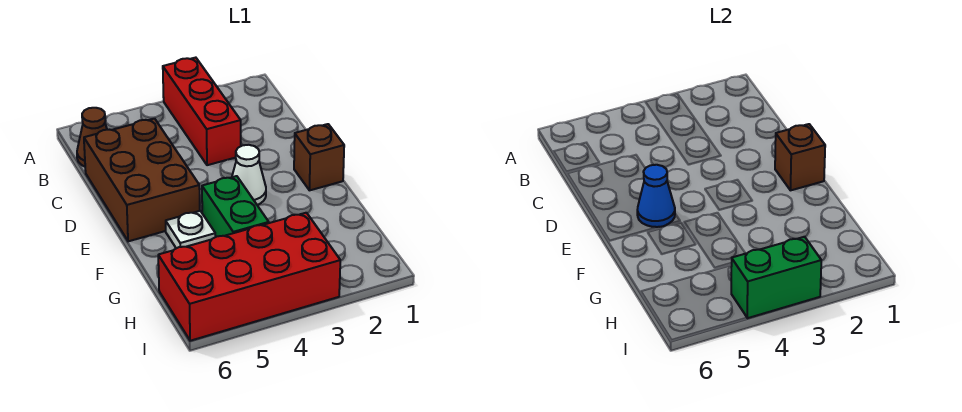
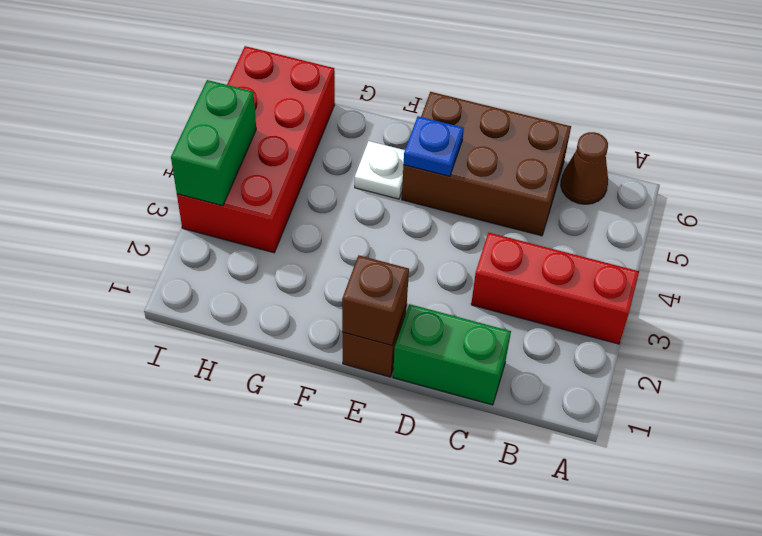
white 1x1 cone [232,145,266,205] -> none
blue 1x1 cone [637,165,675,227] -> blue 1x1 plate [404,116,464,176]
green 1x2 brick [202,176,269,237] -> green 1x2 brick moved to [393,304,511,405]

